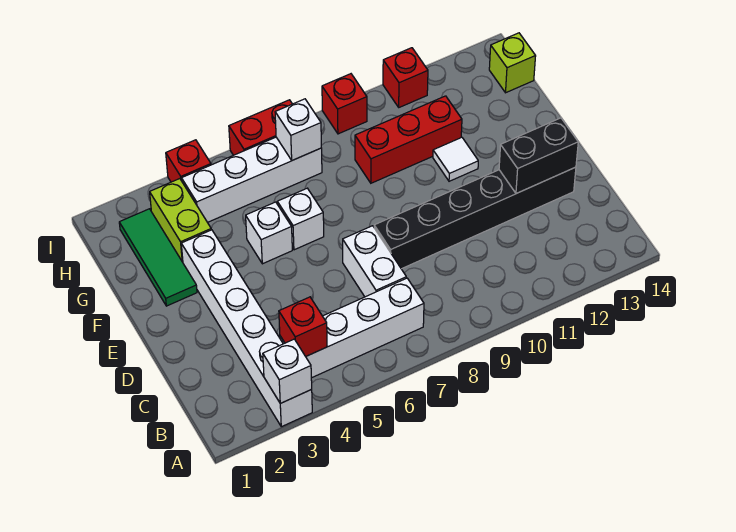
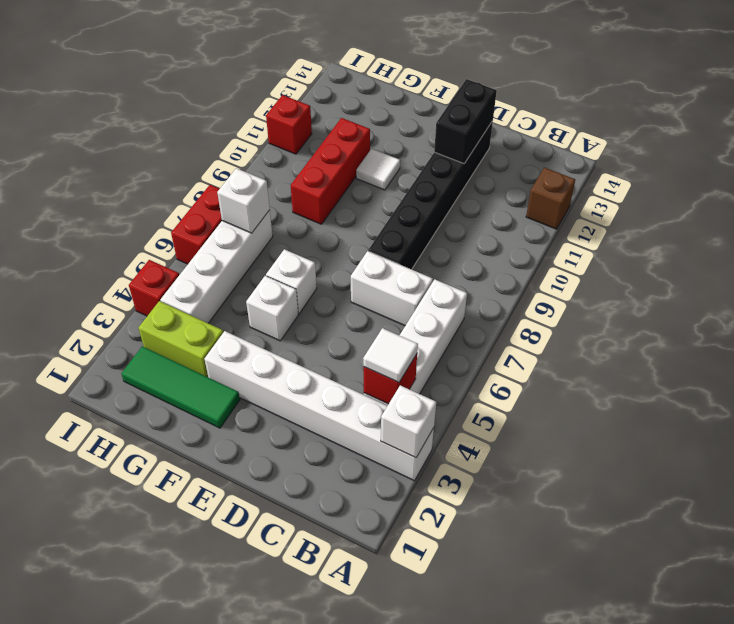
none -> brown 1x1 brick [526,168,575,229]
none -> white 1x1 tile [363,328,418,382]
lime 1x1 brick [489,33,536,93] -> none
red 1x1 brick [322,74,367,134] -> none

